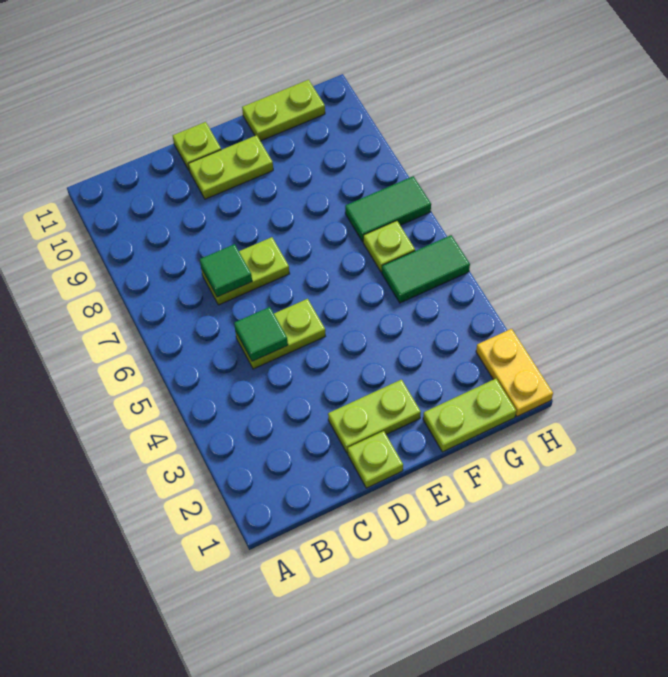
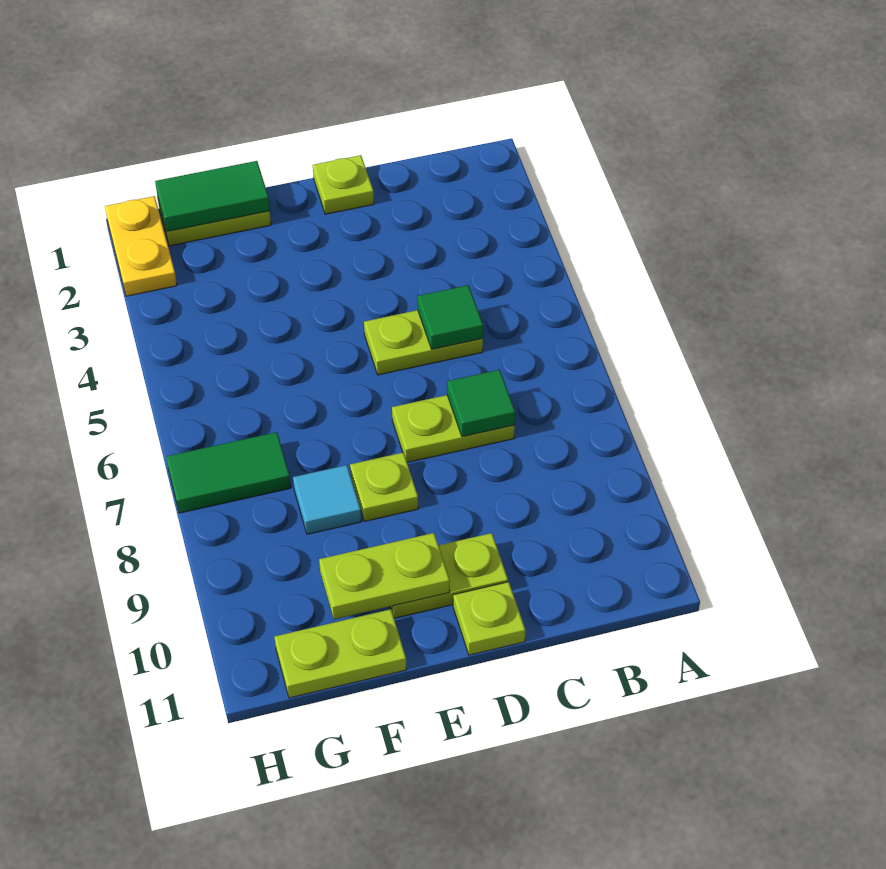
lime 1x2 plate [328,380,421,453] -> lime 1x2 plate moved to [319,533,450,619]
none -> cyan 1x1 tile [293,465,361,534]
green 1x2 tile [382,235,470,303] -> green 1x2 tile moved to [155,161,270,232]
lime 1x1 plate [363,221,415,272] -> lime 1x1 plate moved to [350,453,418,521]

